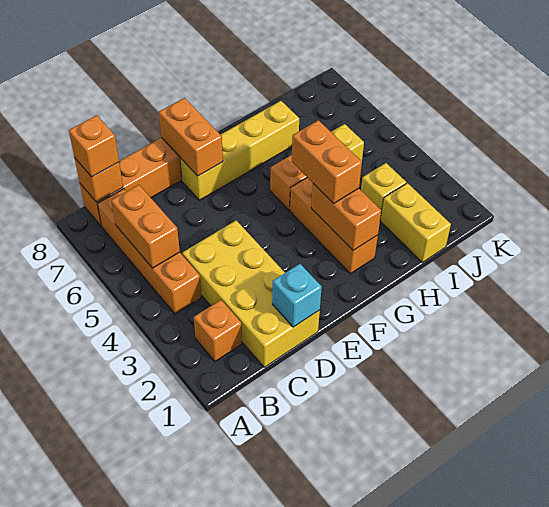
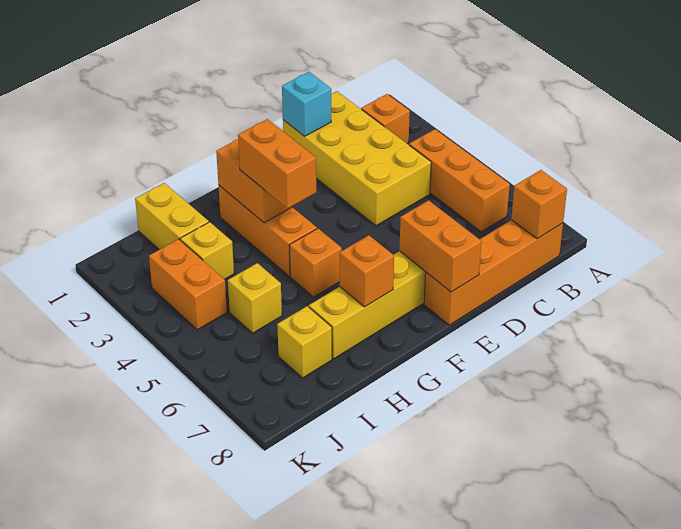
orange 1x4 brick [97,189,201,314] -> orange 1x3 brick [409,129,510,232]
orange 1x2 brick [111,185,180,268] -> orange 1x2 brick moved to [149,239,227,330]
orange 1x1 brick [69,115,119,177] -> orange 1x1 brick moved to [340,235,394,307]
none -> yellow 1x1 brick [277,306,332,378]

